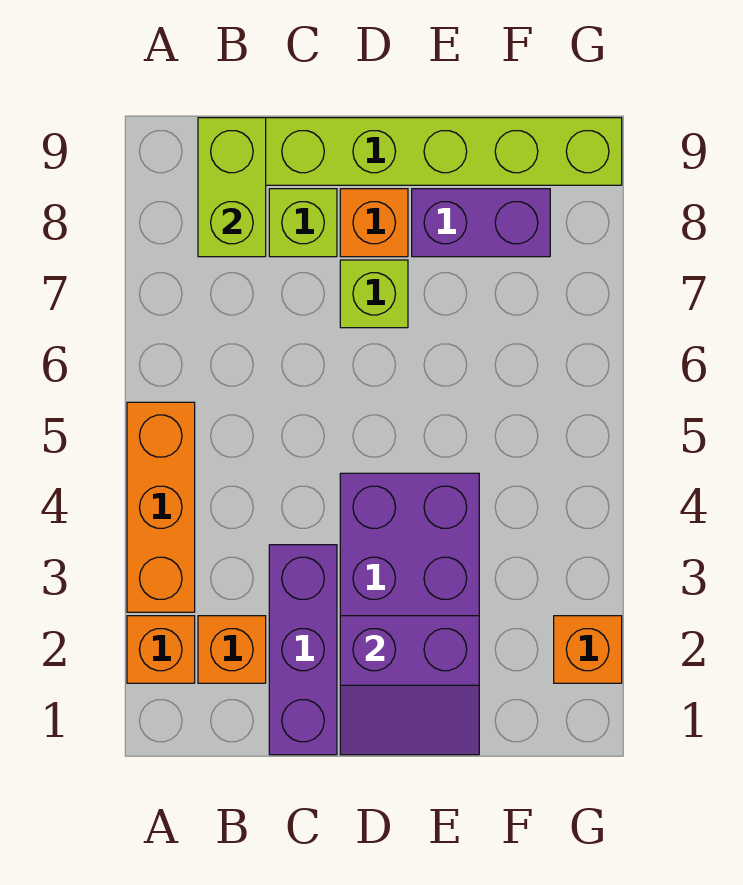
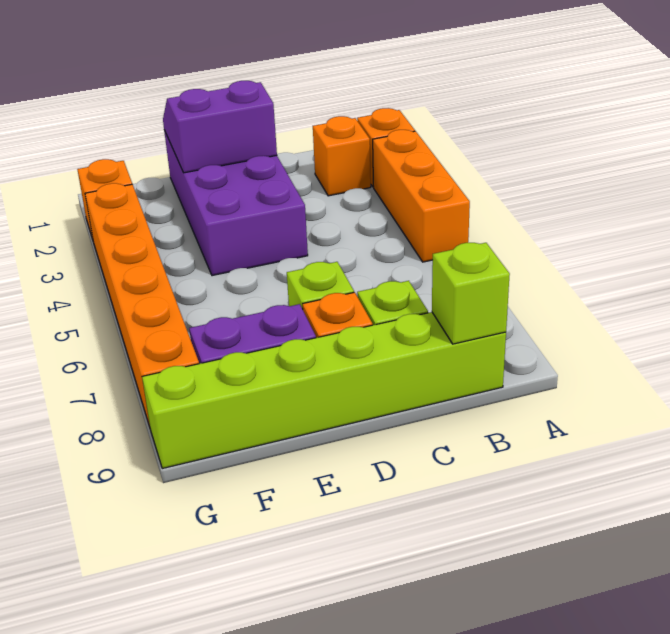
lime 1x2 brick [198,118,266,257] -> lime 1x1 brick [432,243,510,344]
purple 1x3 brick [269,545,337,755] -> none
none -> orange 1x6 brick [85,183,199,426]

